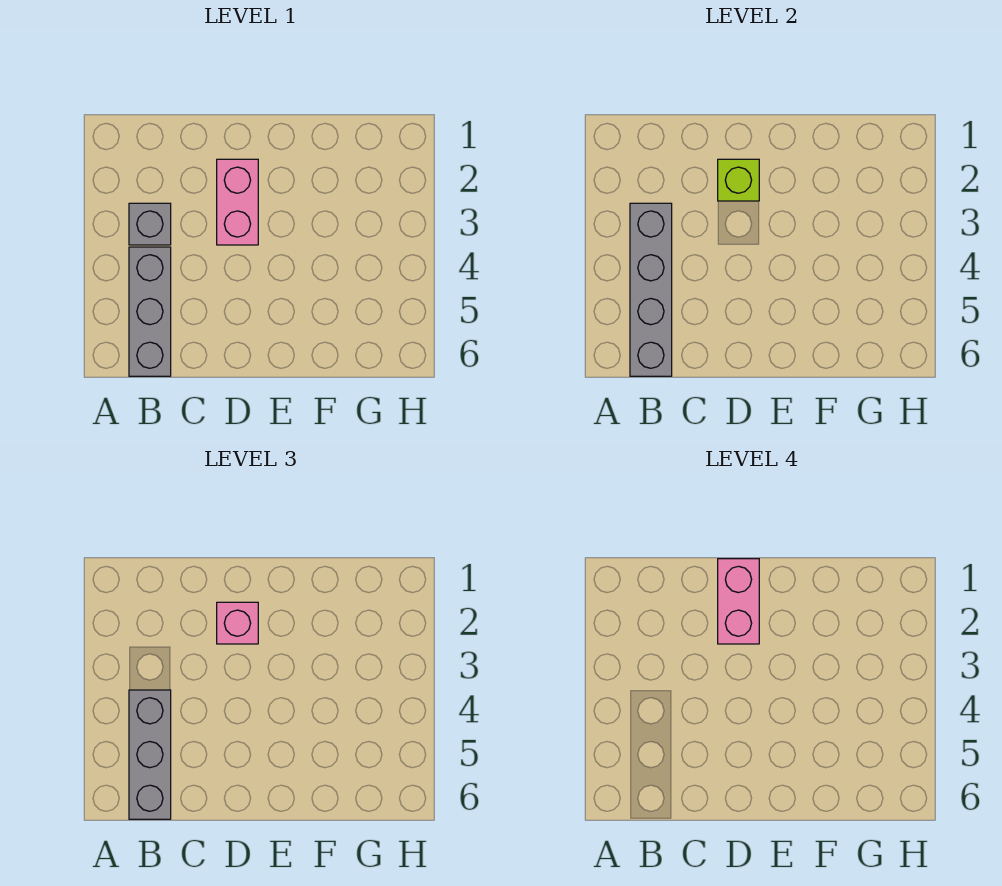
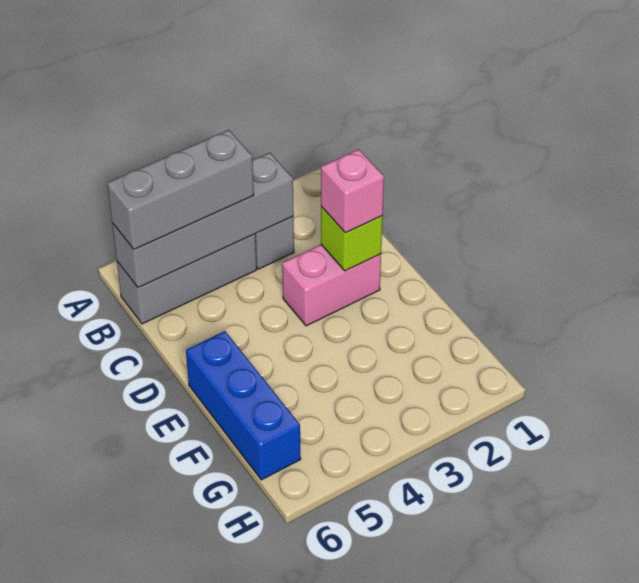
pink 1x2 brick [718,559,759,644] -> none
none -> blue 1x3 brick [186,331,301,480]

